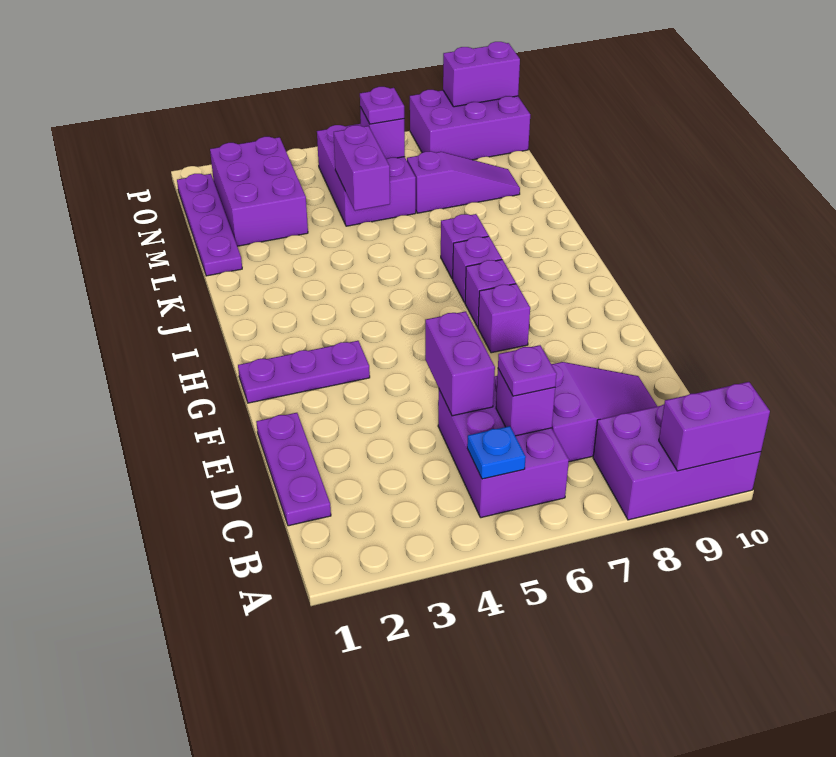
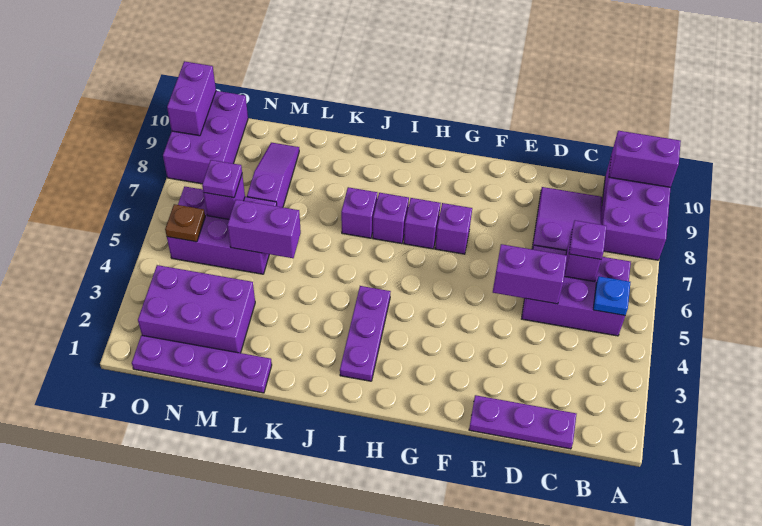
purple 1x2 brick [659,382,770,471] -> purple 1x2 brick turned to [609,131,681,187]
purple 1x3 plate [238,341,370,403] -> purple 1x3 plate moved to [340,286,391,381]
none -> brown 1x1 plate [165,204,205,242]

